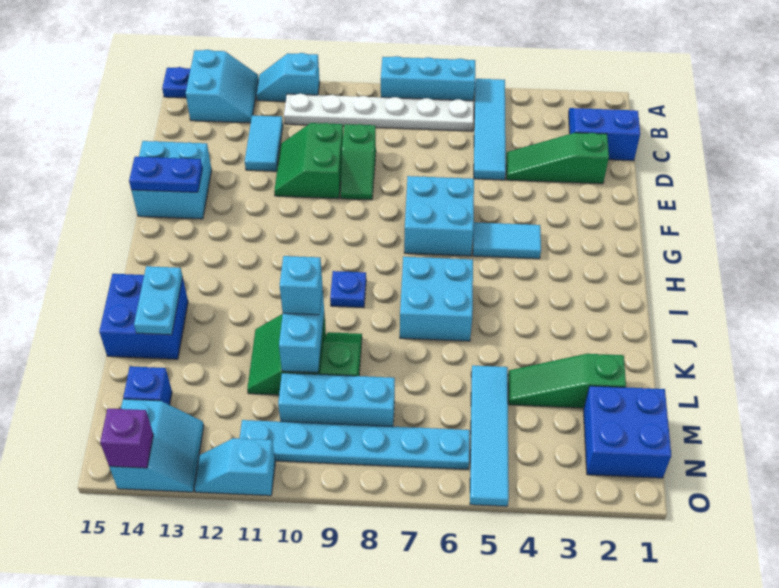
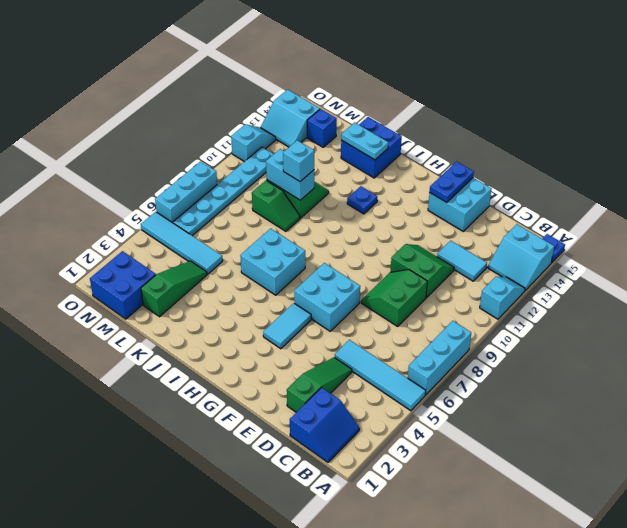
white 1x6 plate [284,94,474,131] -> none
green 1x2 slope [341,124,376,200] -> green 2x2 slope [361,270,427,326]
blue 1x1 plate [330,271,366,308] -> blue 1x1 plate moved to [347,186,377,214]
cyan 1x3 brick [278,373,395,427] -> cyan 1x3 brick moved to [155,161,217,223]
purple 1x1 brick [100,409,153,468] -> none

